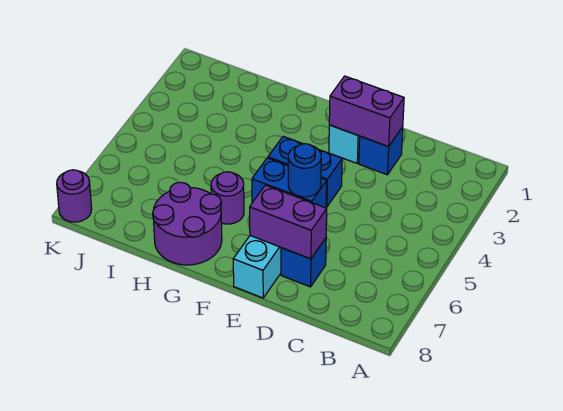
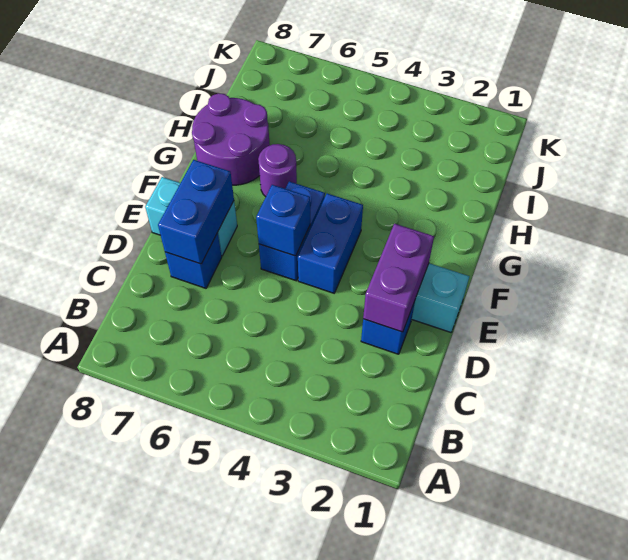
purple 1x2 brick [250,185,327,259] -> blue 1x2 brick [158,160,234,264]
blue 1x1 round brick [288,144,321,197] -> blue 1x1 brick [256,185,310,256]
purple 1x1 round brick [57,170,92,222] -> none

